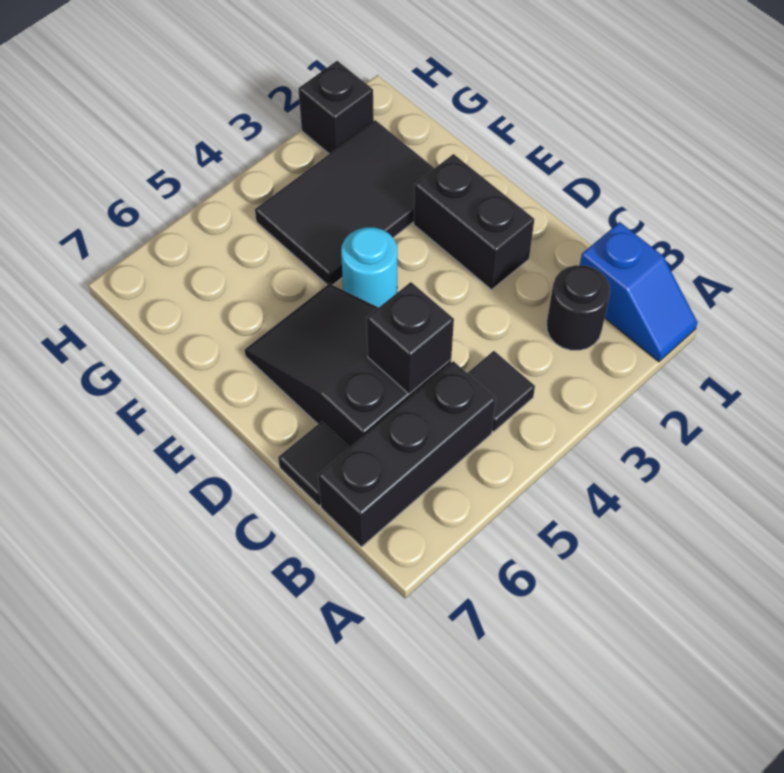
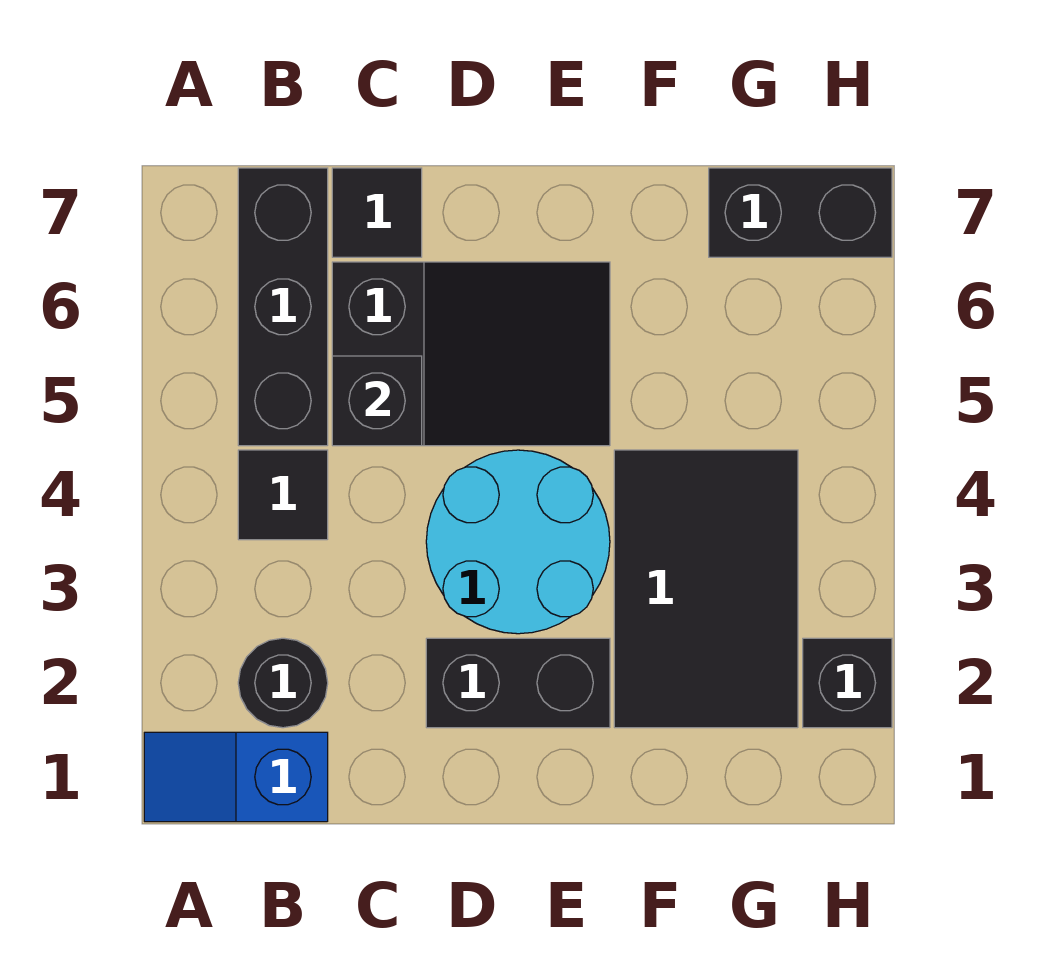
cyan 1x1 round brick [341,227,397,308] -> cyan 2x2 round brick [426,450,610,634]
none -> black 1x2 brick [709,168,892,257]

